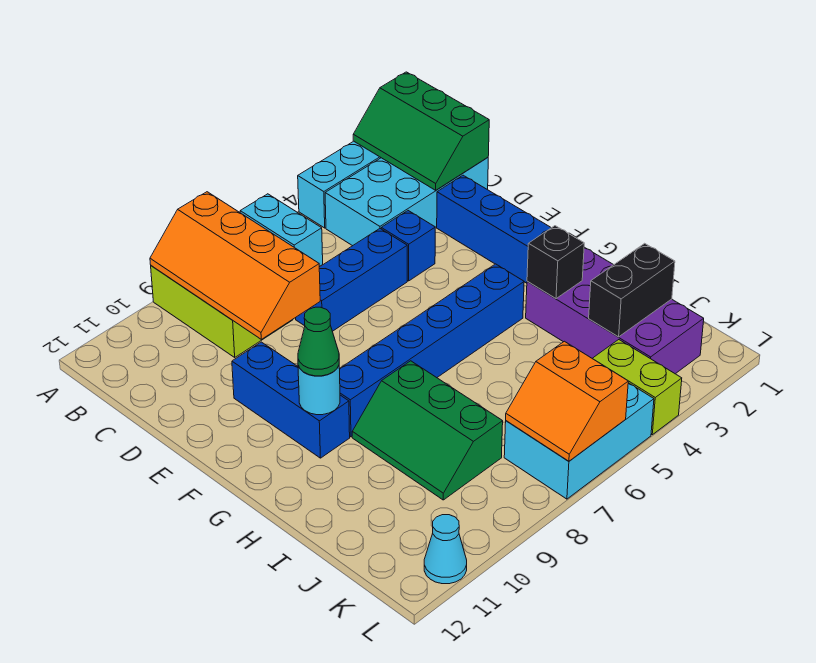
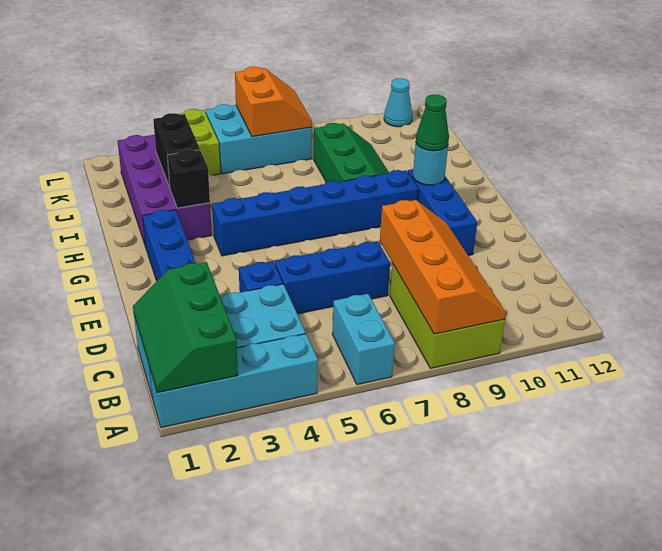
green 2x3 slope [353,72,489,190] -> green 2x3 slope turned to [133,262,238,393]
black 1x2 brick [589,243,675,337] -> black 1x2 brick turned to [153,113,200,187]

